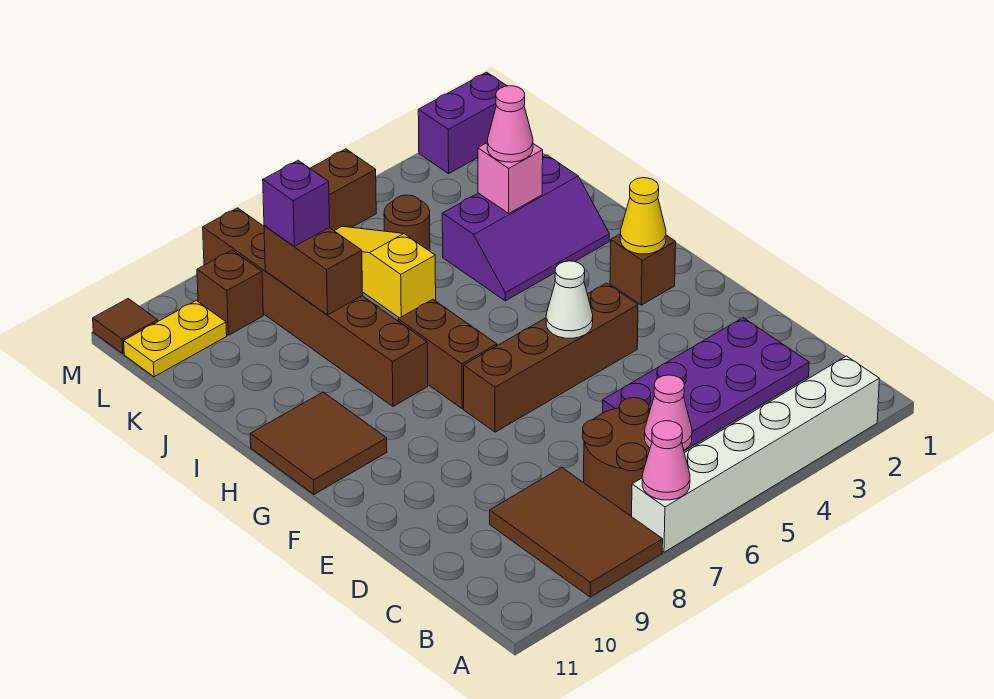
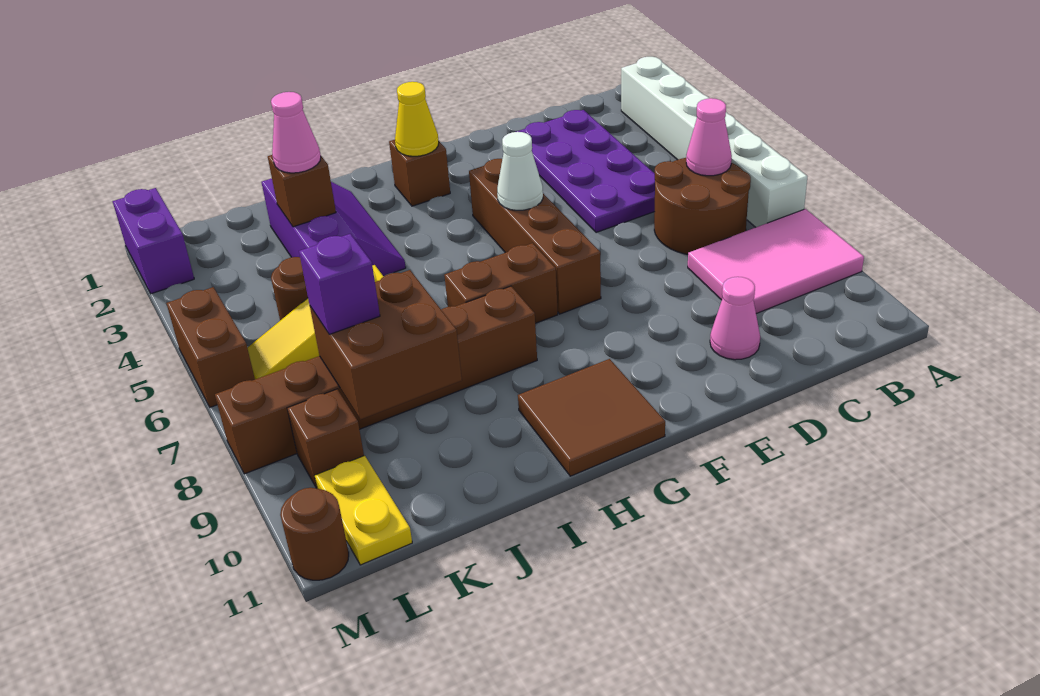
pink 1x1 cone [642,421,690,500] -> pink 1x1 cone moved to [710,277,760,360]
brown 2x3 tile [490,467,663,597] -> pink 2x3 tile [688,209,864,314]
pink 1x1 brick [478,143,543,213] -> brown 1x1 brick [268,155,336,227]
brown 1x2 brick [264,226,363,315] -> brown 2x2 brick [310,270,462,420]
brown 1x1 tile [93,299,158,354] -> brown 1x1 round brick [280,488,349,580]

